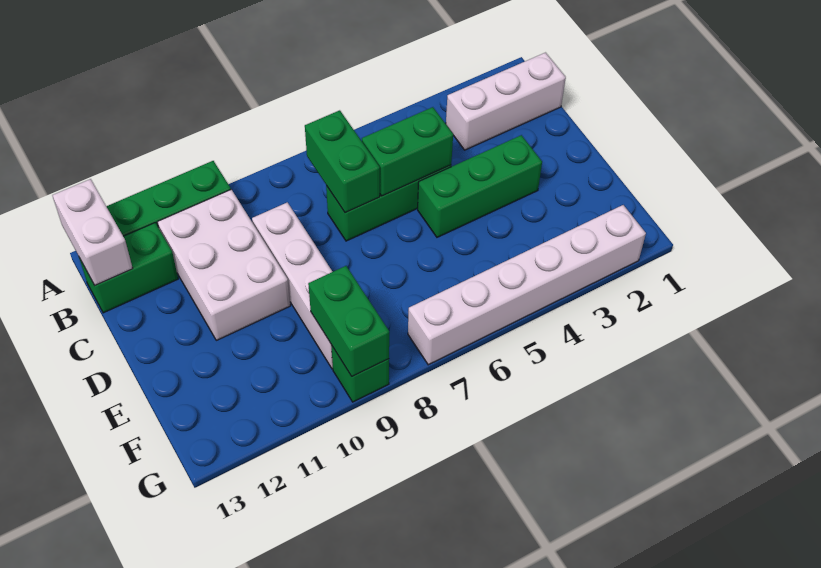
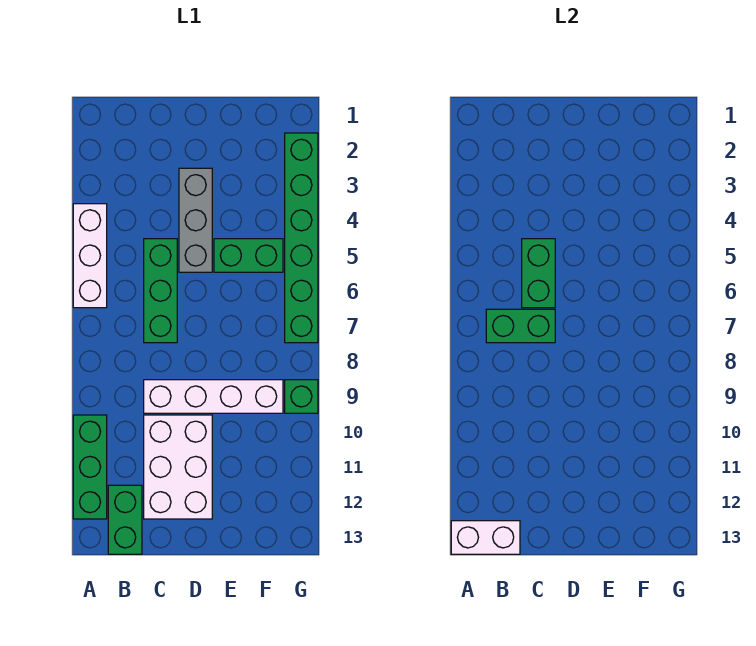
white 1x3 brick [446,53,566,150] -> white 1x3 brick moved to [73,204,107,308]
white 2x3 brick [157,190,290,340] -> white 2x3 brick turned to [144,415,212,519]
green 1x3 brick [418,135,542,237] -> grey 1x3 brick [179,168,212,272]
green 1x2 brick [308,266,389,376] -> green 1x2 brick moved to [214,239,283,272]
white 1x6 brick [408,205,646,365] -> green 1x6 brick [285,133,318,343]

